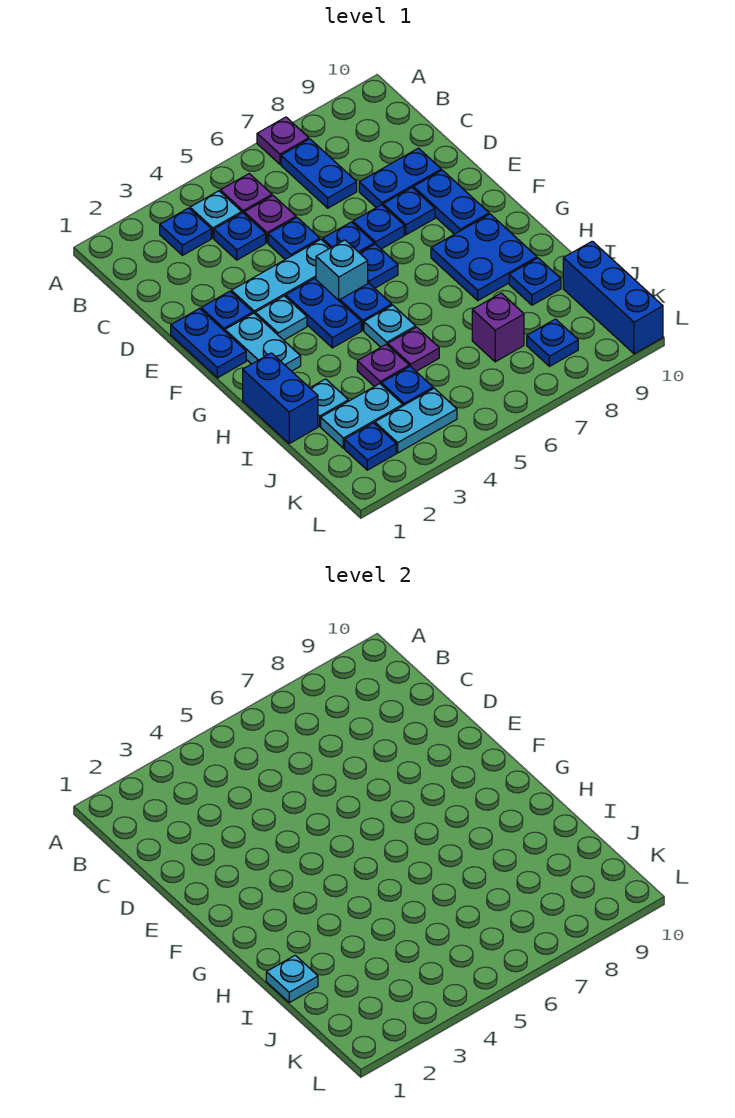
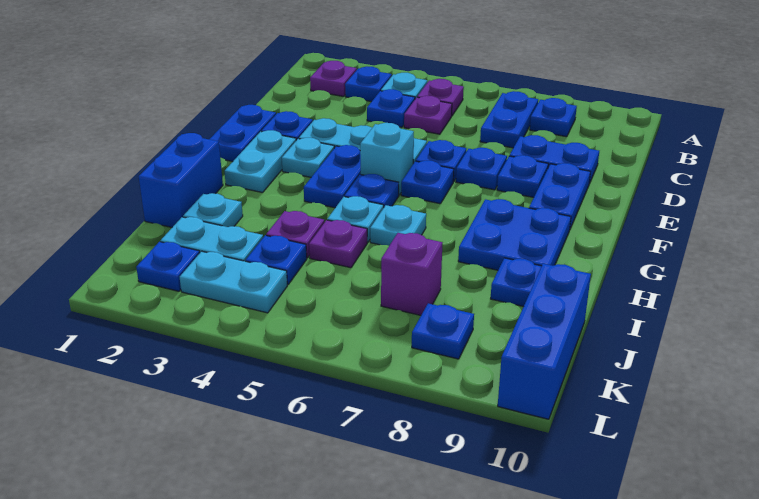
purple 1x1 plate [257,117,309,164] -> purple 1x1 plate moved to [310,61,357,97]
blue 1x1 plate [268,218,320,259] -> blue 1x1 plate moved to [530,98,577,137]
cyan 1x1 plate [266,955,318,1002] -> cyan 1x1 plate moved to [370,205,426,246]

